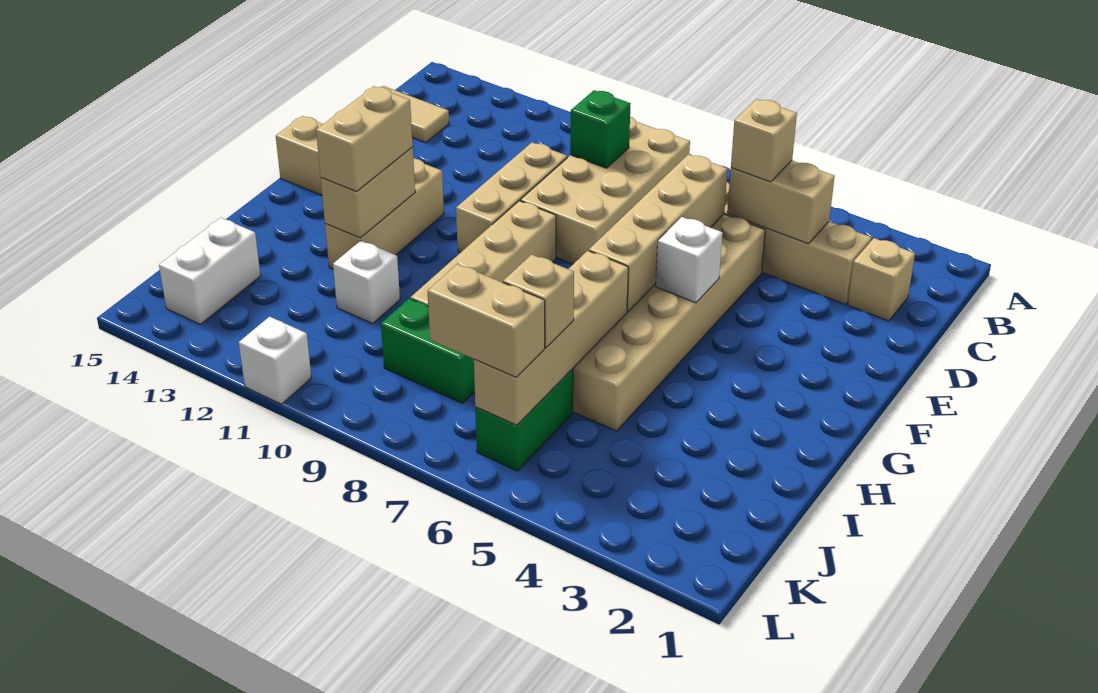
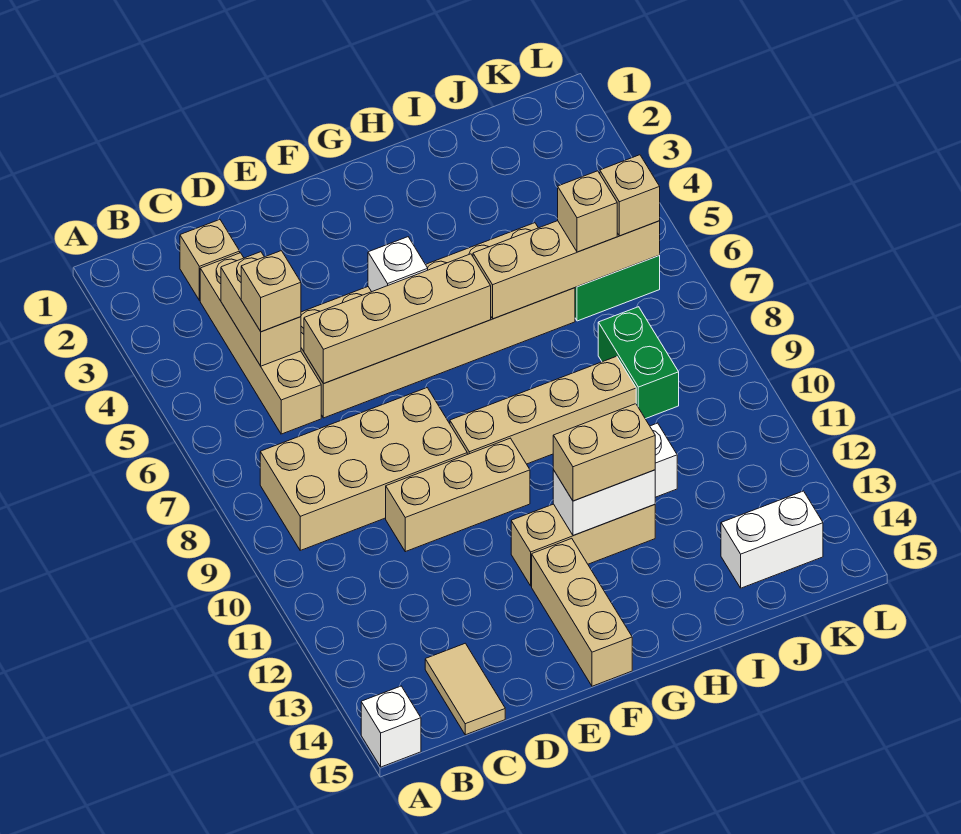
green 1x1 brick [570,90,631,168] -> none
tan 1x2 brick [321,147,415,238] -> white 1x2 brick [553,470,655,536]
tan 1x2 brick [428,264,545,377] -> tan 1x1 brick [600,155,660,236]
white 1x1 brick [239,317,312,404] -> white 1x1 brick moved to [361,686,421,767]

